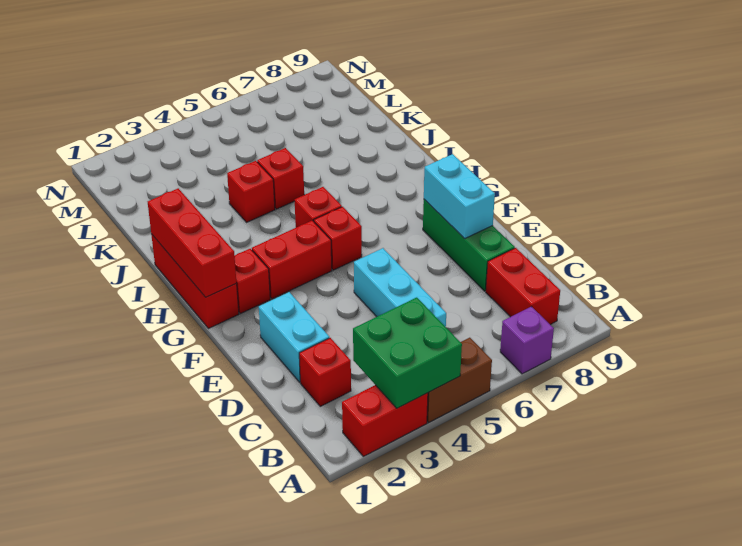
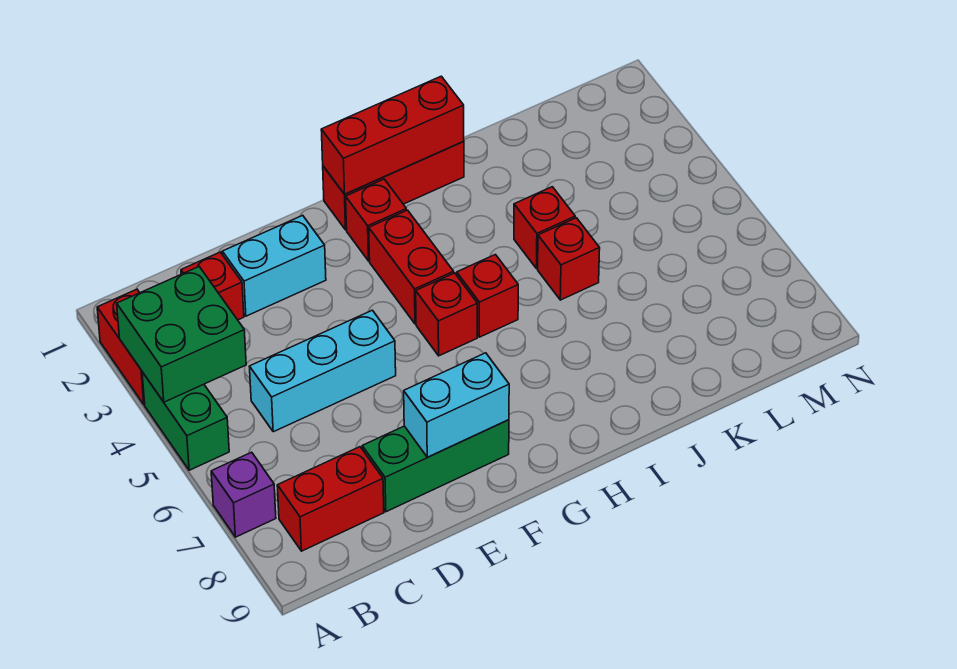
brown 1x2 brick [427,338,492,423] -> green 1x2 brick [142,372,229,470]

